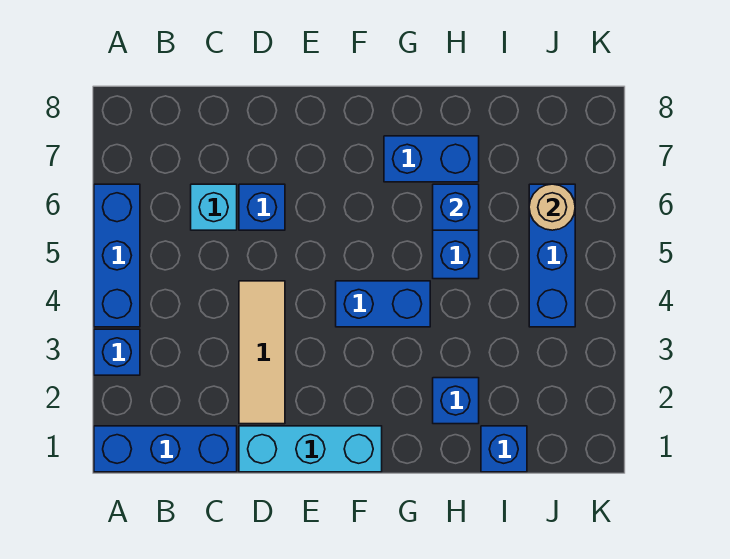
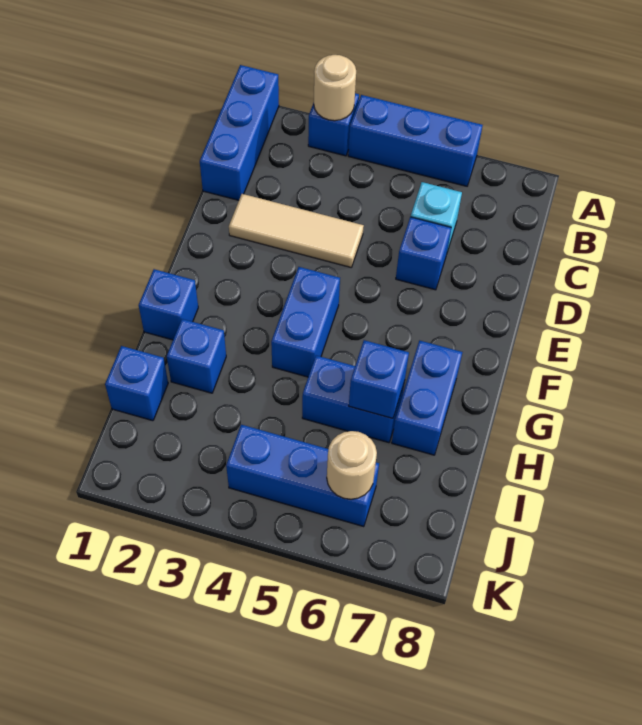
none -> tan 1x1 round brick [314,55,356,121]
cyan 1x3 brick [239,426,382,472] -> none
none -> blue 1x1 brick [139,269,198,340]

